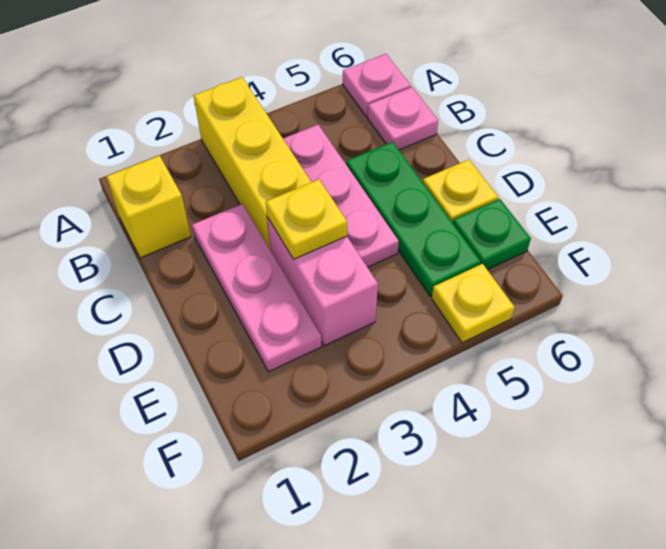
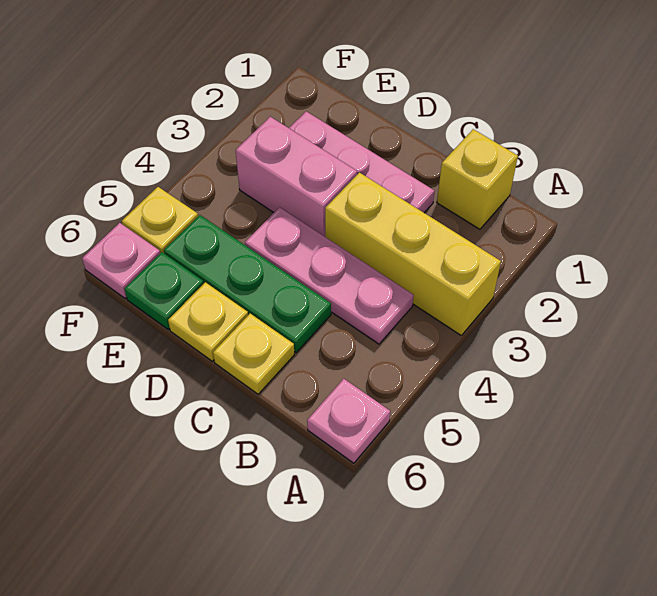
pink 1x1 plate [368,87,438,150] -> pink 1x1 plate moved to [82,223,160,298]
yellow 1x1 plate [266,179,347,259] -> yellow 1x1 plate moved to [213,314,294,394]

